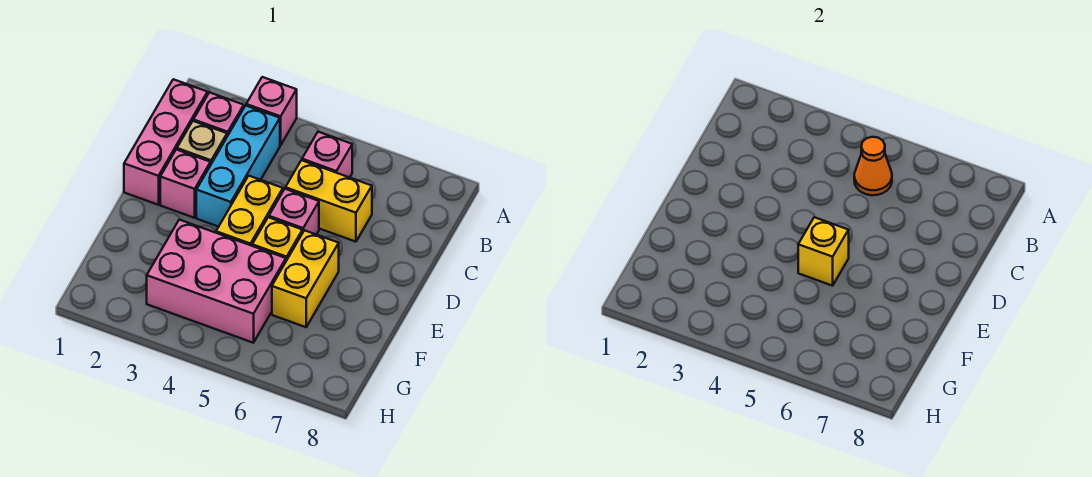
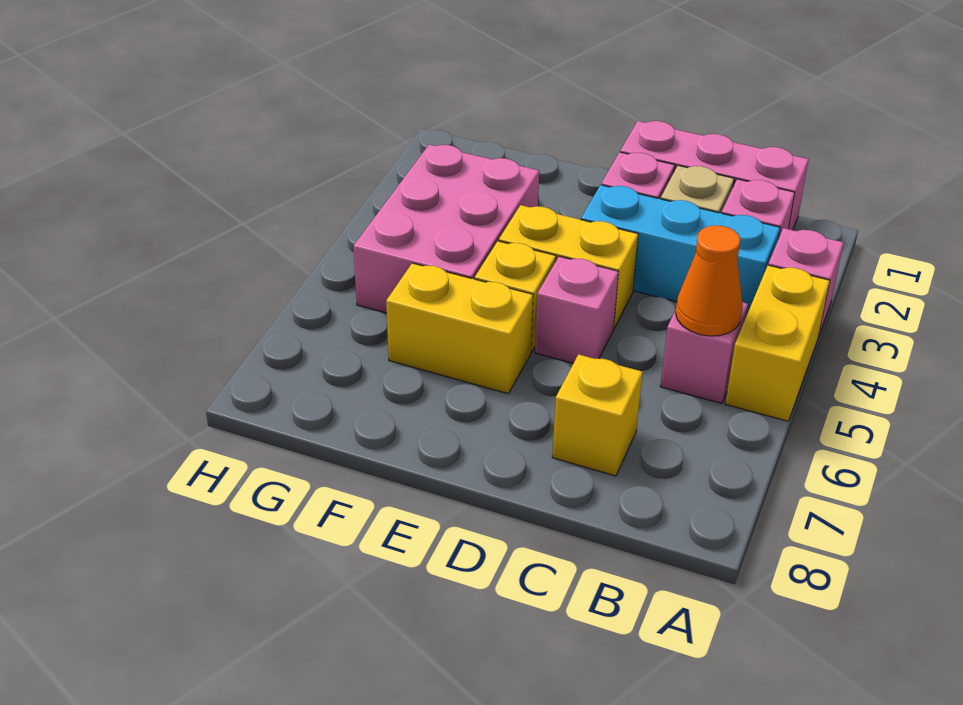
yellow 1x2 brick [285,160,372,242] -> yellow 1x2 brick moved to [725,265,830,421]
yellow 1x1 brick [798,217,849,286] -> yellow 1x1 brick moved to [552,354,643,476]

